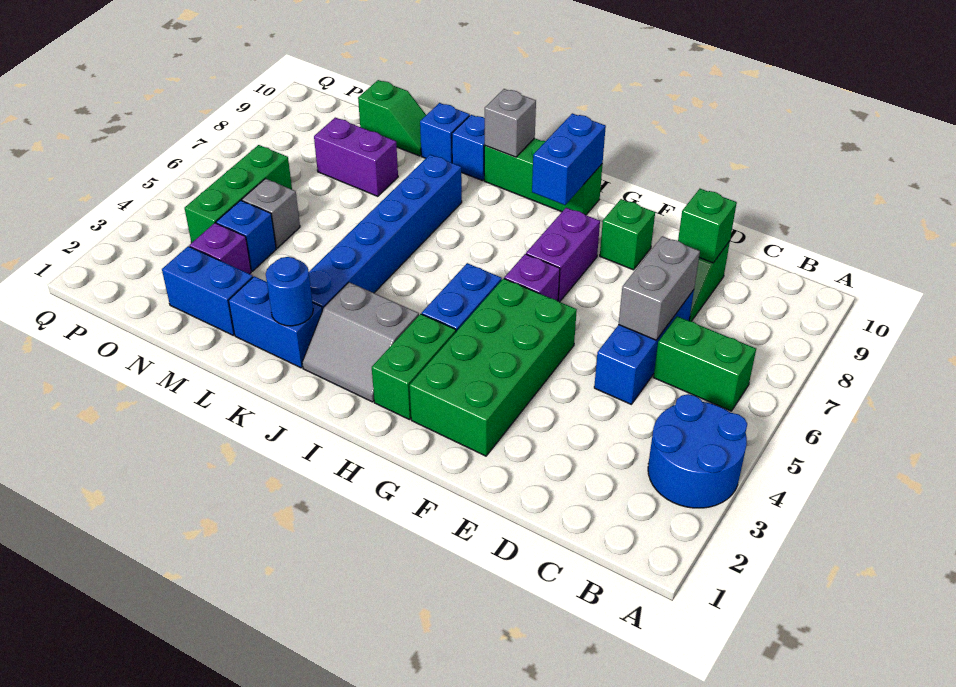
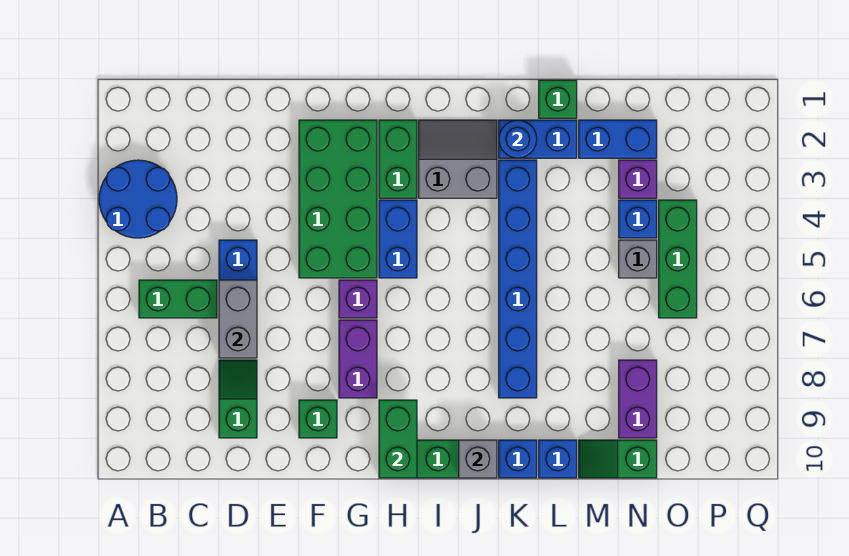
green 1x1 brick [678,189,737,263] -> green 1x1 brick moved to [539,80,577,118]
blue 1x2 brick [532,113,606,205] -> green 1x2 brick [379,400,417,478]
purple 1x2 brick [314,118,398,196] -> purple 1x2 brick turned to [619,360,657,438]

